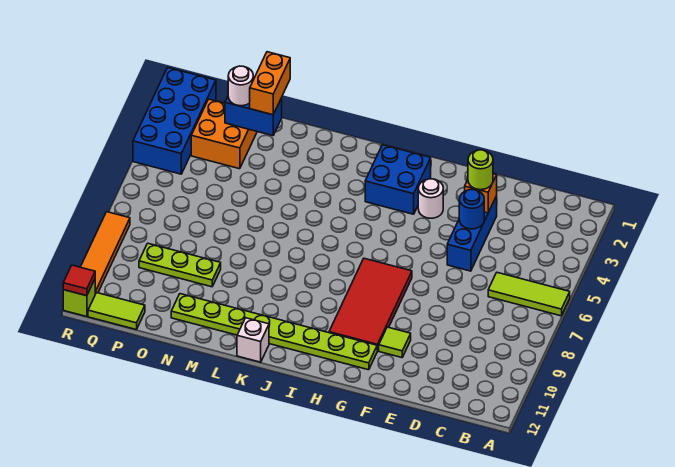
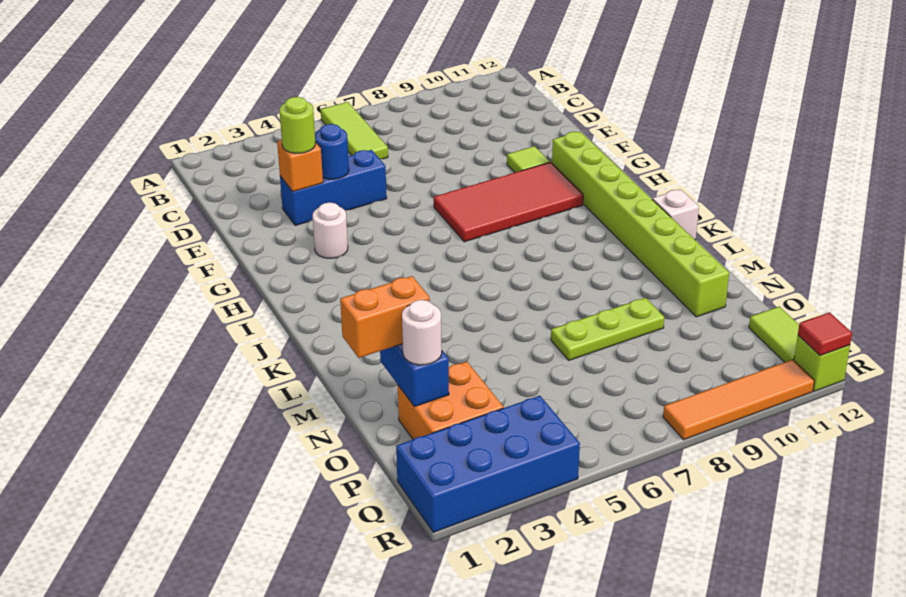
lime 1x8 plate [171,294,377,370] -> lime 1x8 brick [552,132,729,317]
blue 2x2 brick [365,145,431,214] -> none
lime 1x3 plate [139,243,221,287] -> lime 1x3 plate turned to [551,298,664,360]

